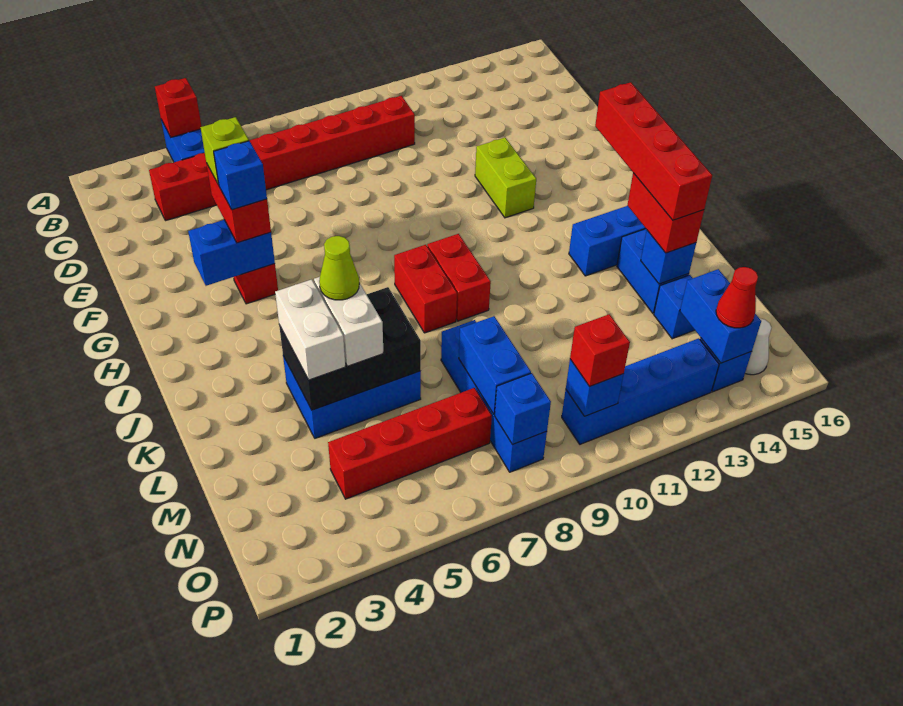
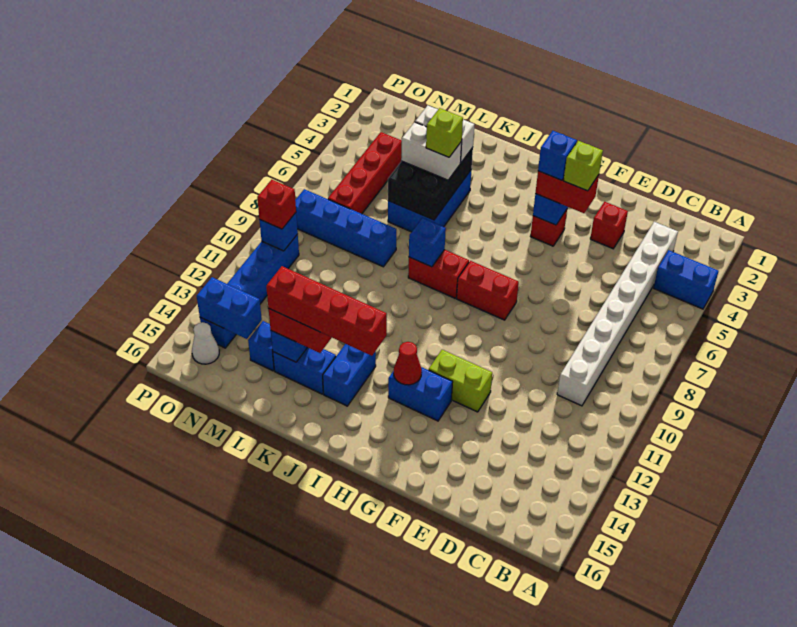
red 1x1 brick [155,78,202,137] -> red 1x1 brick moved to [590,202,628,249]
red 1x8 brick [149,96,415,221] -> white 1x8 brick [557,222,678,406]
red 1x2 brick [427,234,491,321] -> red 1x2 brick moved to [457,261,519,320]
lime 1x1 cone [319,236,359,300] -> lime 1x1 brick [426,108,463,157]
blue 1x2 brick [459,316,531,414] -> blue 1x2 brick moved to [388,367,453,421]
blue 1x1 brick [495,373,551,445] -> blue 1x1 brick moved to [409,218,446,267]
red 1x1 cone [716,267,758,328] -> red 1x1 cone moved to [394,342,422,385]

